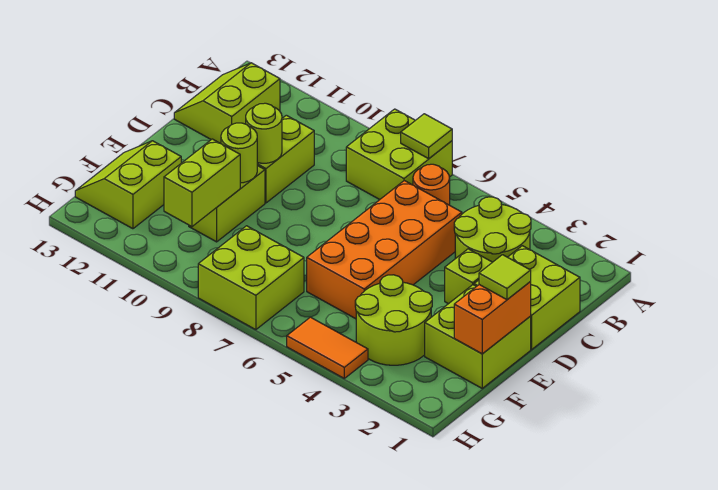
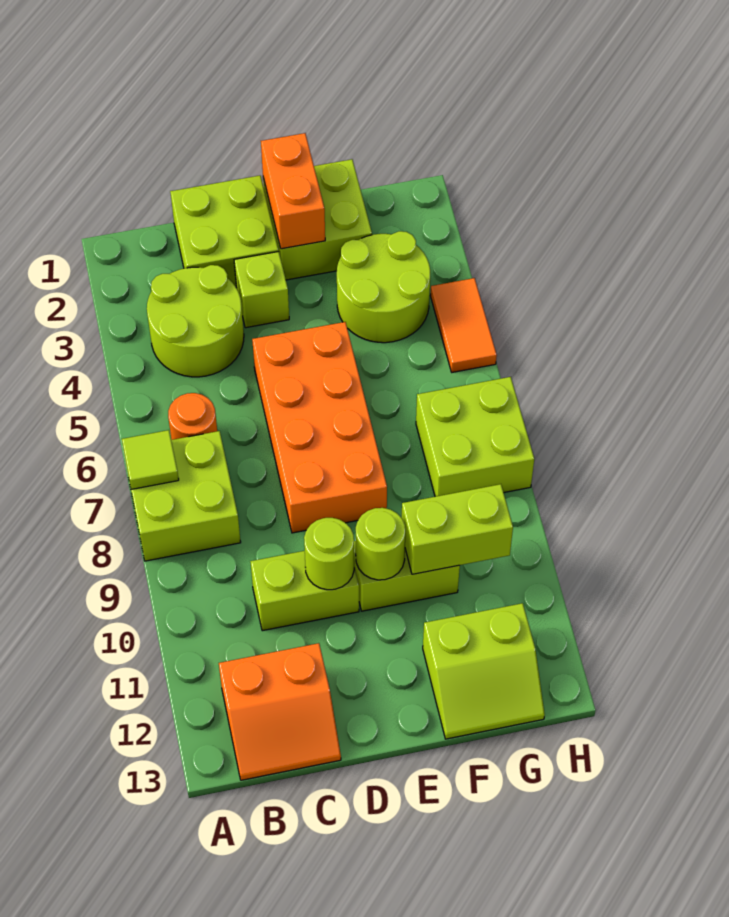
lime 2x2 slope [174,63,280,144] -> orange 2x2 slope [219,643,341,780]
orange 2x4 brick [307,181,462,319] -> orange 2x4 brick turned to [252,322,387,533]
orange 1x2 brick [454,282,531,354] -> orange 1x2 brick turned to [261,133,325,249]
lime 1x1 tile [479,255,531,300] -> none

